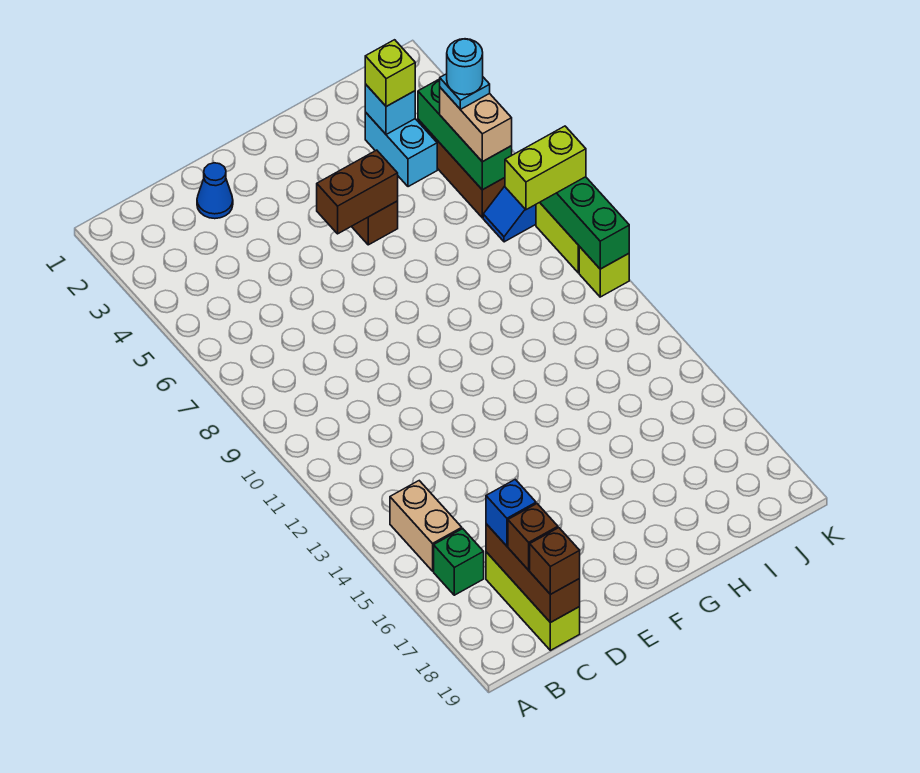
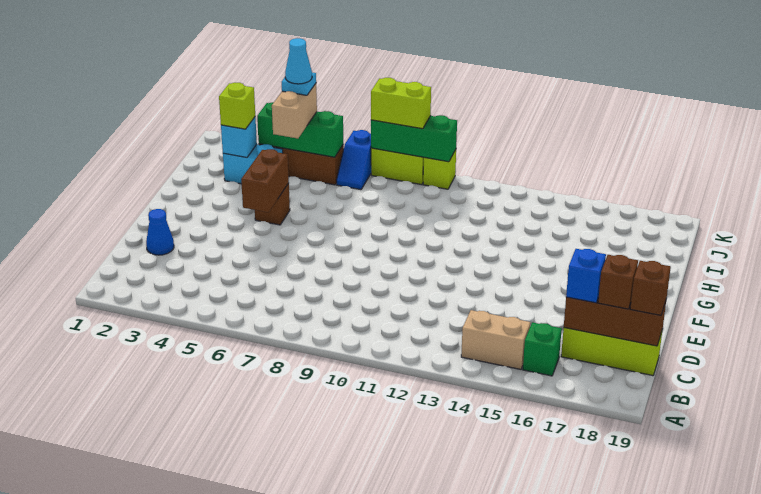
tan 1x2 brick [440,88,512,162] -> tan 1x2 brick turned to [272,84,317,138]
cyan 1x1 round brick [447,39,483,95] -> cyan 1x1 cone [285,38,312,84]
lime 1x2 brick [505,126,586,210] -> lime 1x2 brick turned to [371,78,431,129]

